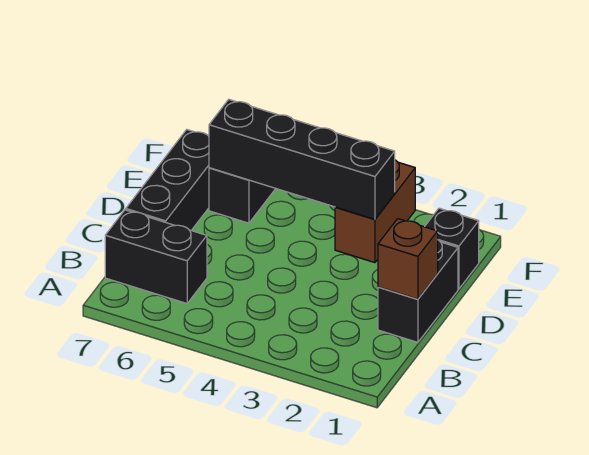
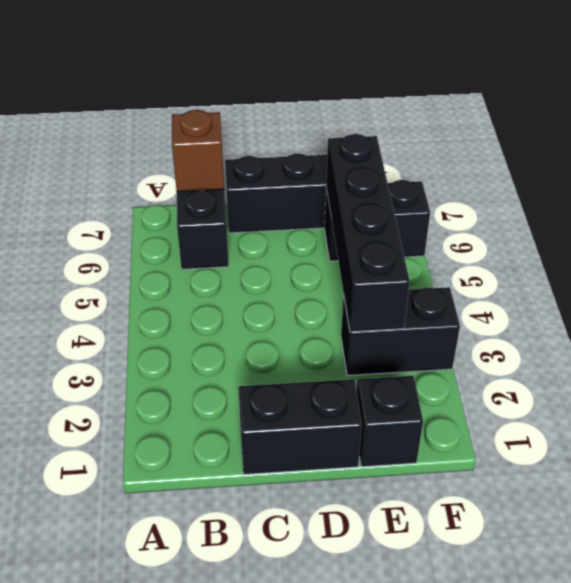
brown 1x1 brick [378,219,438,299] -> brown 1x1 brick moved to [172,110,224,192]
brown 1x2 brick [335,160,415,263] -> black 1x2 brick [341,287,460,376]

